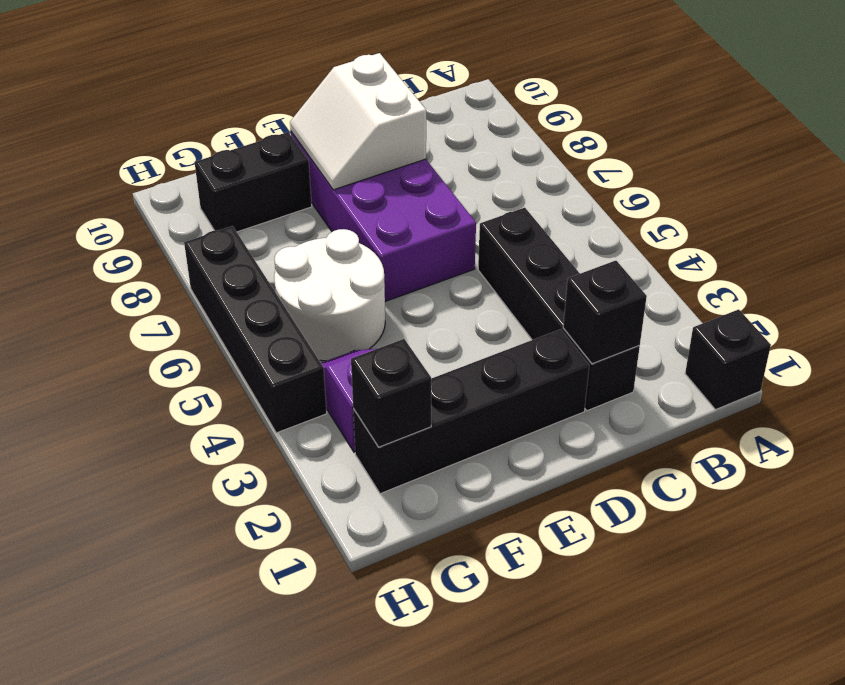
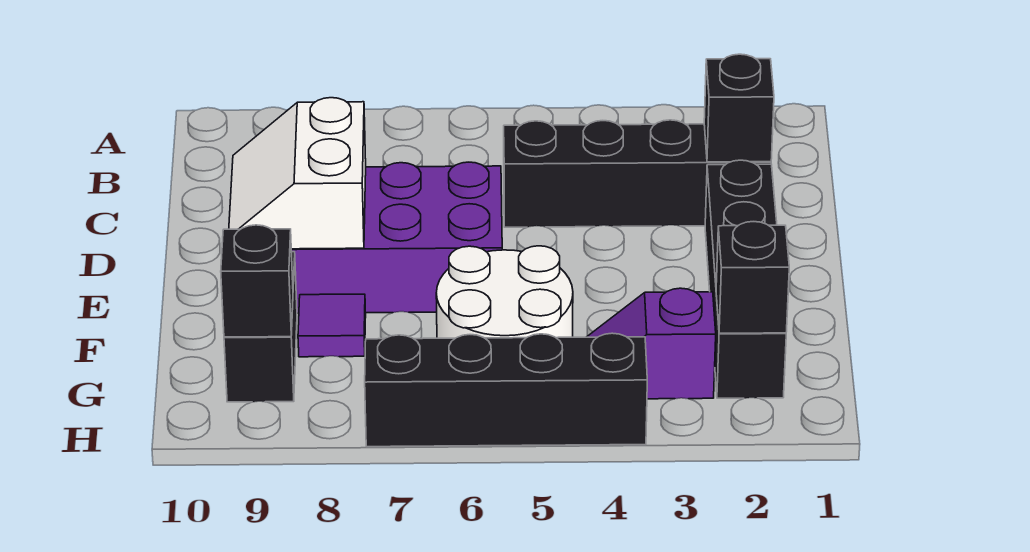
black 1x1 brick [685,309,771,410] -> black 1x1 brick moved to [221,225,293,337]
white 2x2 slope [290,53,426,190] -> white 2x2 slope turned to [229,98,366,249]
none -> purple 1x1 tile [298,294,366,357]

